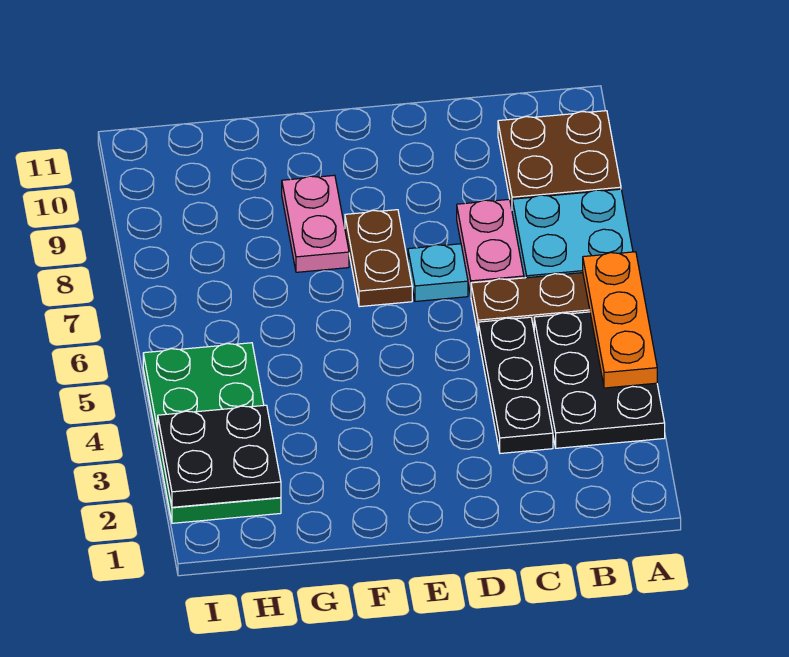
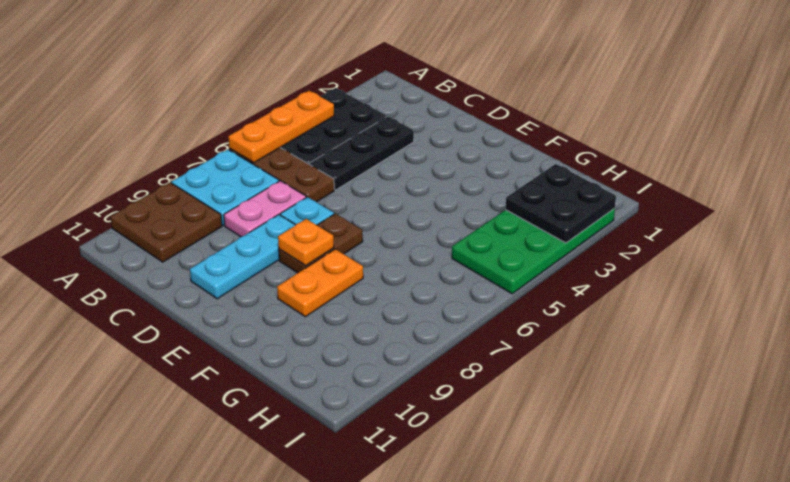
none -> cyan 1x3 plate [190,215,295,299]
none -> orange 1x1 plate [278,219,334,266]
pink 1x2 plate [282,175,349,272] -> orange 1x2 plate [277,249,363,317]

